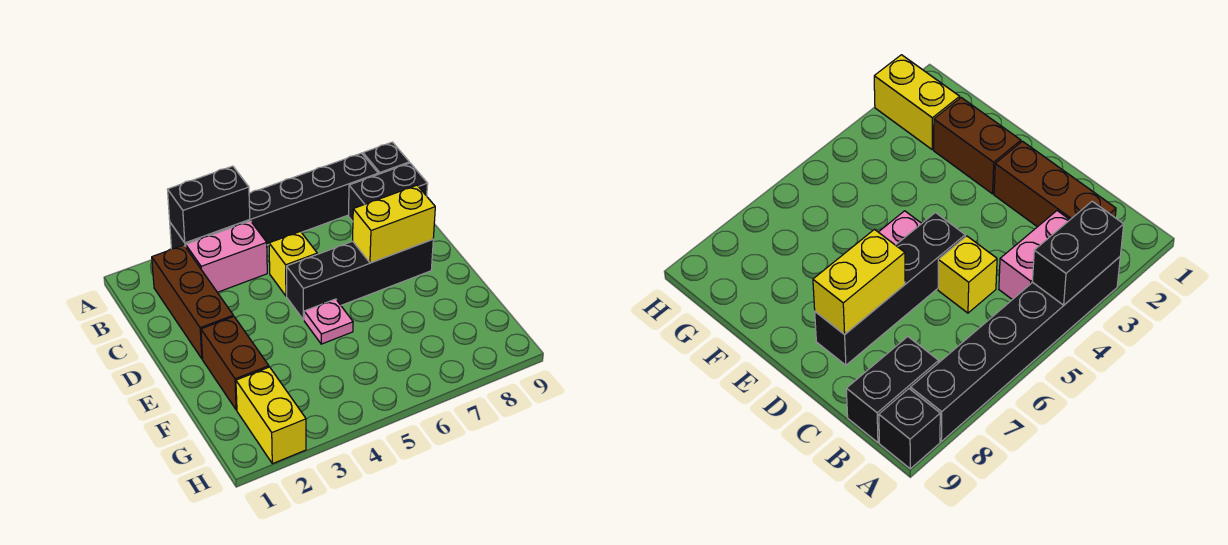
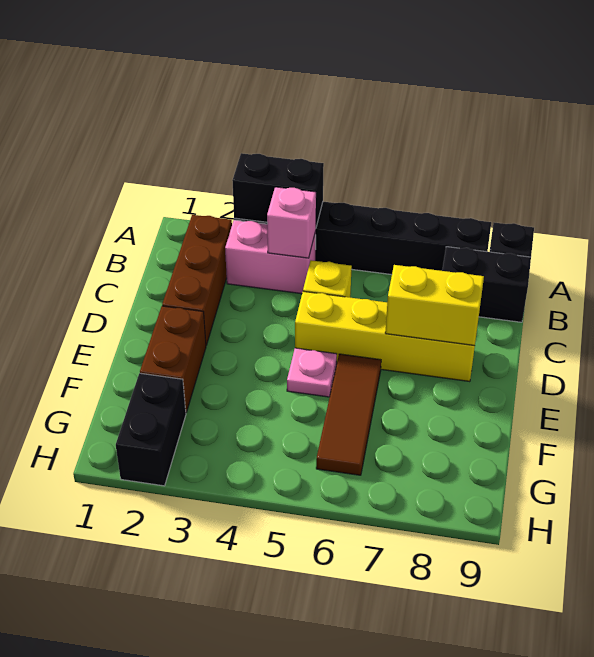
none -> pink 1x1 brick [267,187,316,258]
black 1x4 brick [286,239,433,320] -> yellow 1x4 brick [295,291,475,382]
none -> brown 1x3 tile [316,354,381,475]
yellow 1x2 brick [236,367,306,464] -> black 1x2 brick [116,373,186,486]

